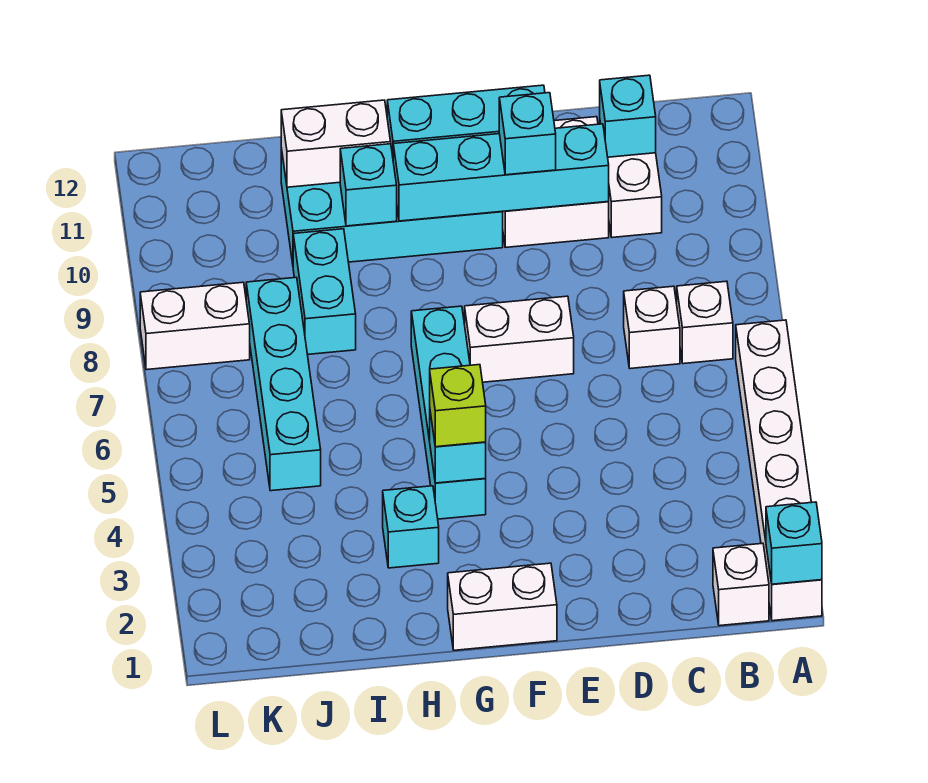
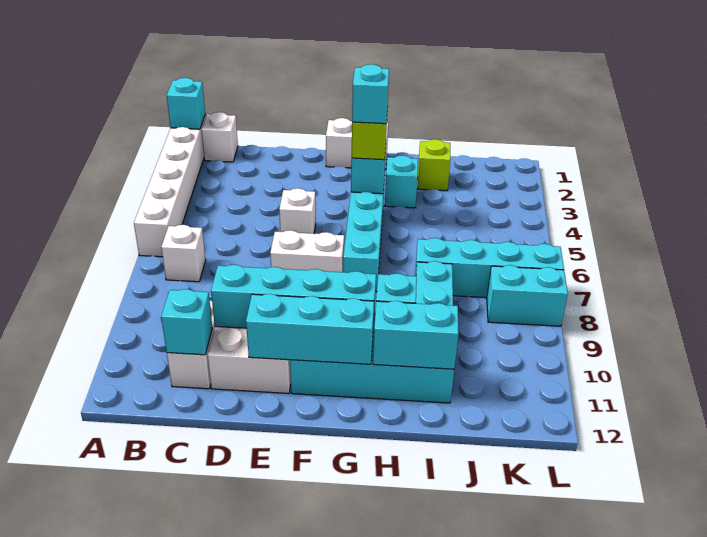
white 1x1 brick [624,286,680,369] -> white 1x1 brick moved to [279,188,316,234]
cyan 1x1 brick [499,93,556,175] -> cyan 1x1 brick moved to [352,64,389,124]
white 1x2 brick [281,100,391,187] -> cyan 1x2 brick [373,301,459,369]
none -> lime 1x1 brick [418,139,450,191]
cyan 1x4 brick [246,277,321,491] -> cyan 1x4 brick turned to [415,238,564,298]
white 1x2 brick [140,282,250,370] -> cyan 1x2 brick [487,265,568,326]

